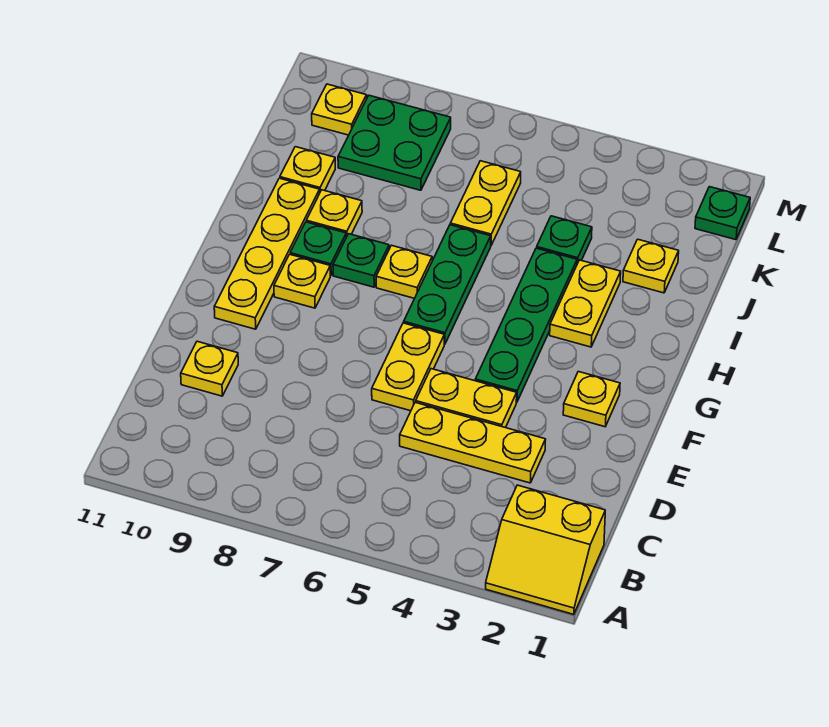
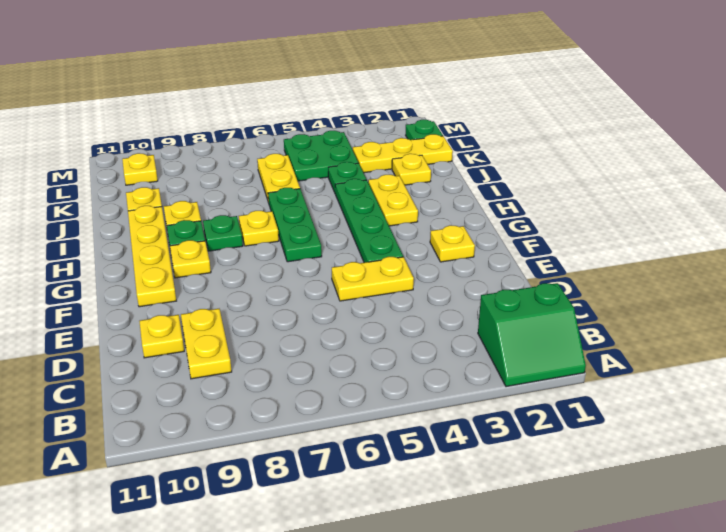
yellow 2x2 slope [486,485,605,614] -> green 2x2 slope [478,283,586,387]
yellow 1x3 plate [400,402,546,483] -> yellow 1x3 plate moved to [353,134,453,173]
yellow 1x2 plate [372,323,444,411] -> yellow 1x2 plate moved to [181,309,232,379]
green 2x2 plate [338,95,451,190] -> green 2x2 plate moved to [284,131,358,181]

